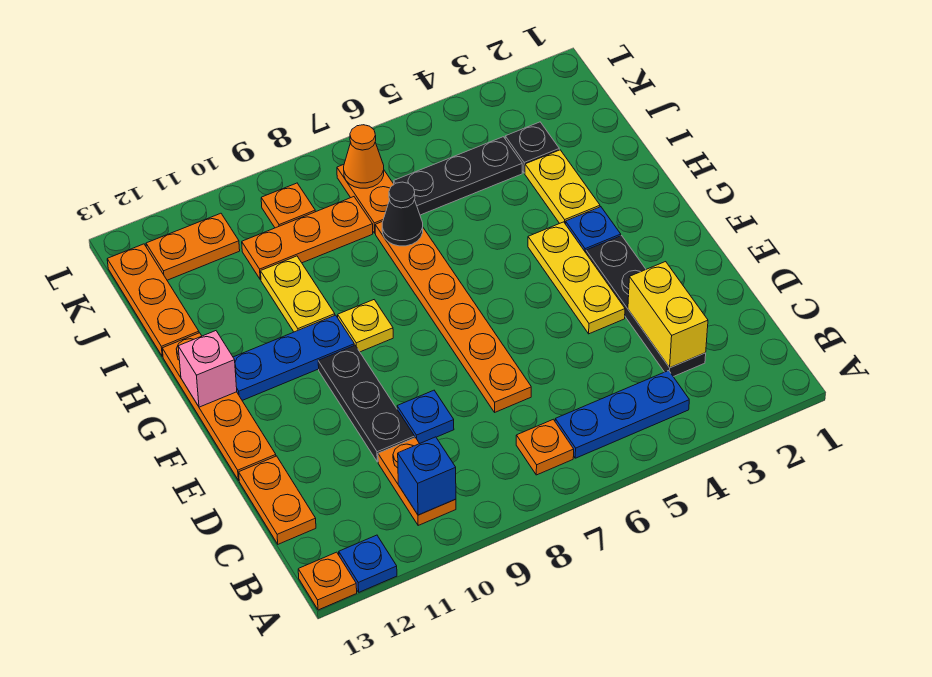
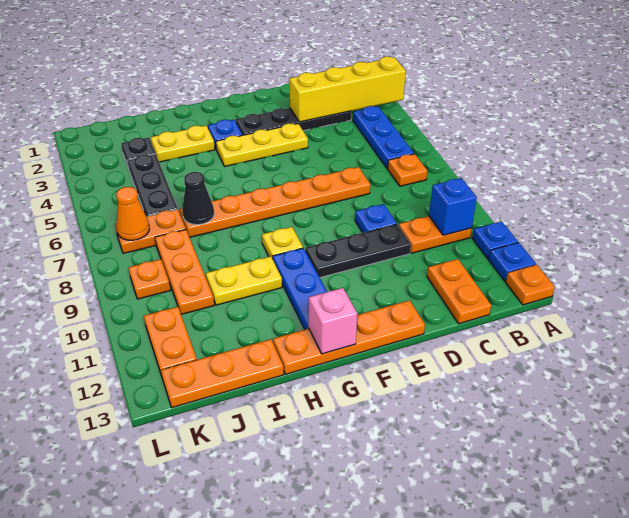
none -> blue 1x1 plate [472,222,518,259]
yellow 1x2 brick [628,262,708,368] -> yellow 1x4 brick [289,57,406,122]
orange 1x2 plate [239,456,316,544] -> orange 1x2 plate turned to [427,259,491,324]

